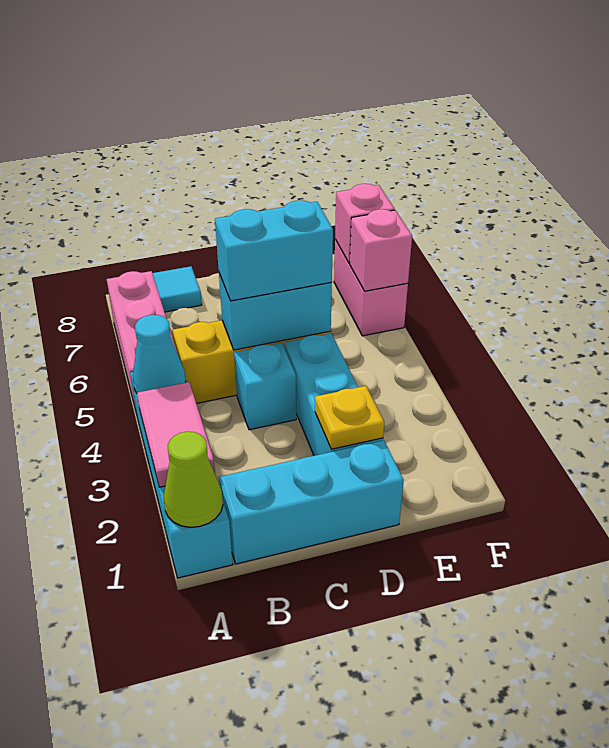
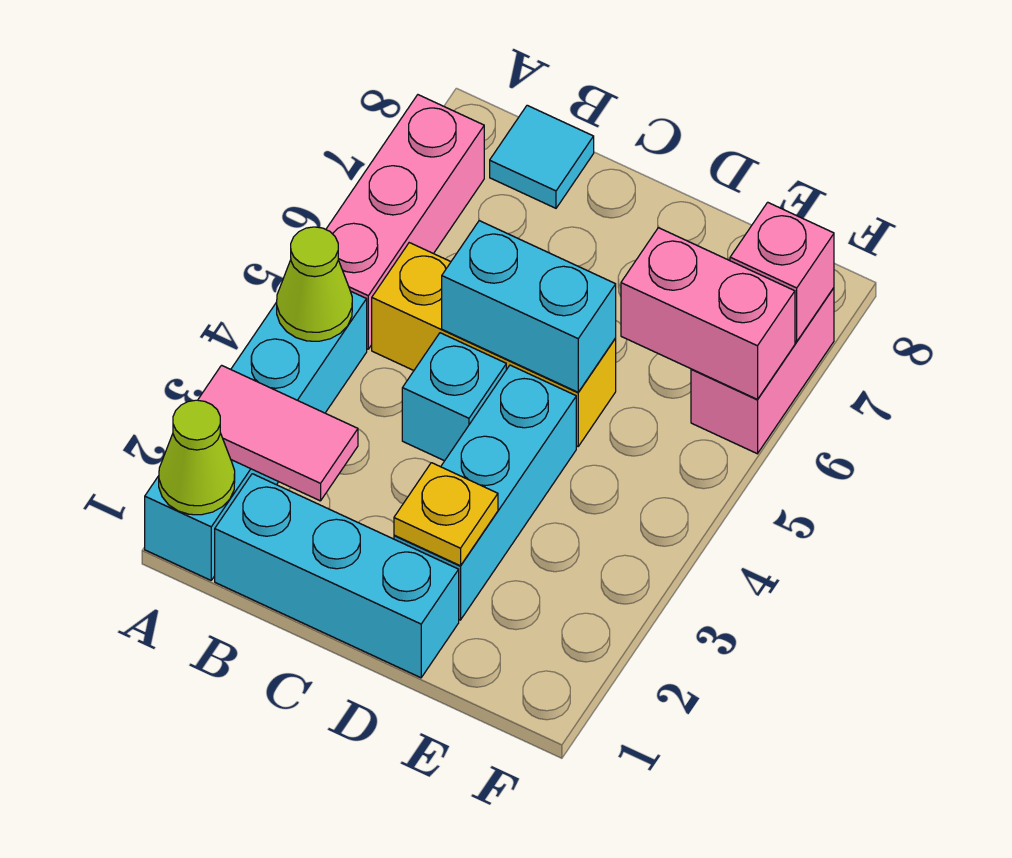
pink 1x2 tile [137,382,215,487] -> pink 1x2 tile turned to [198,365,358,501]
cyan 1x1 cone [133,315,186,393] -> lime 1x1 cone [277,227,352,341]
cyan 1x2 brick [215,200,333,301] -> none
pink 1x1 brick [350,209,412,291] -> pink 1x2 brick [621,228,795,399]

